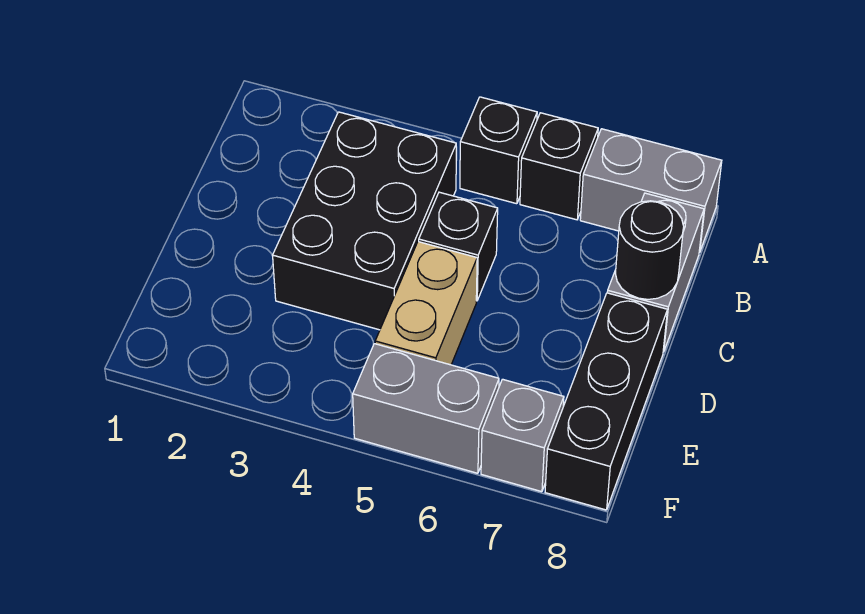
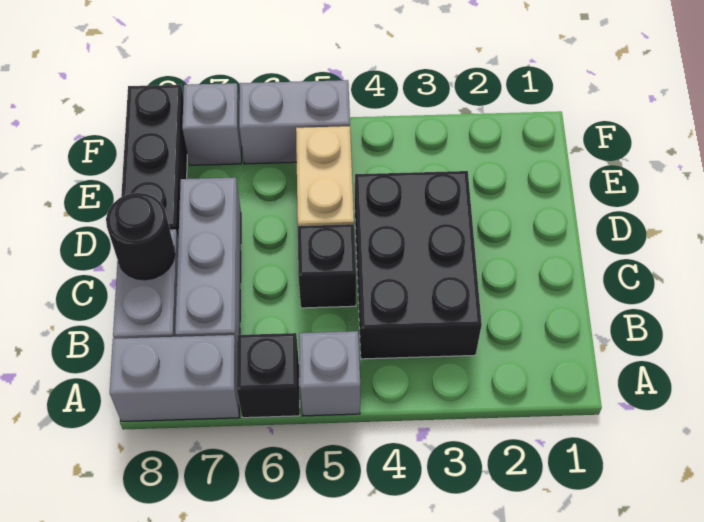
black 1x1 brick [460,97,537,204] -> grey 1x1 brick [299,331,360,416]
none -> grey 1x3 brick [175,177,241,347]

